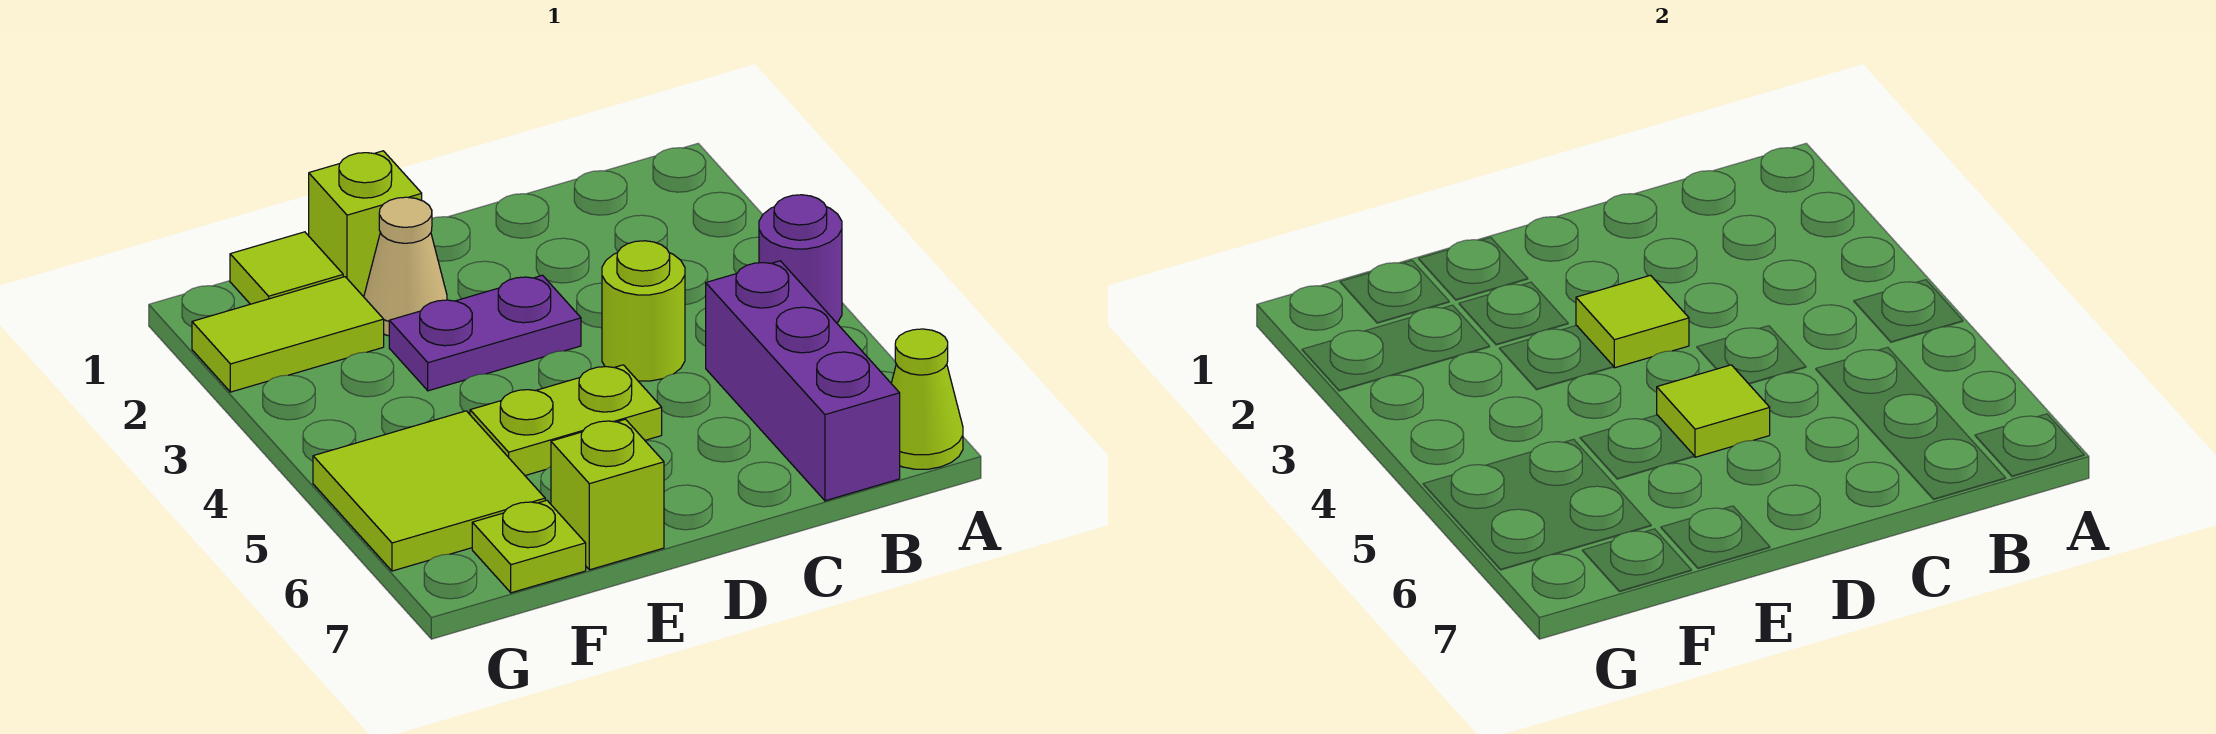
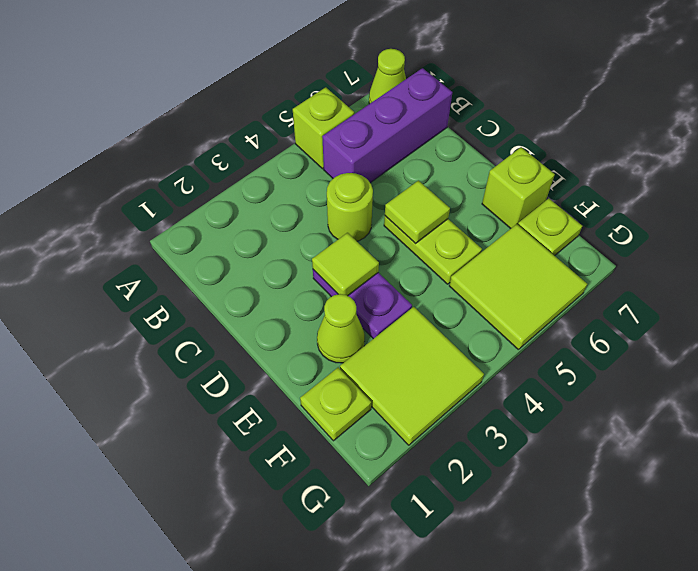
purple 1x1 round brick [759,195,842,323] -> none
lime 1x1 brick [309,151,422,297] -> lime 1x1 brick moved to [293,87,354,169]
tan 1x1 cone [364,197,447,336] -> lime 1x1 cone [317,294,365,363]
lime 1x1 tile [230,232,343,304] -> lime 1x1 plate [300,367,371,441]
lime 1x2 tile [192,277,384,392] -> lime 2x2 tile [340,307,484,445]

